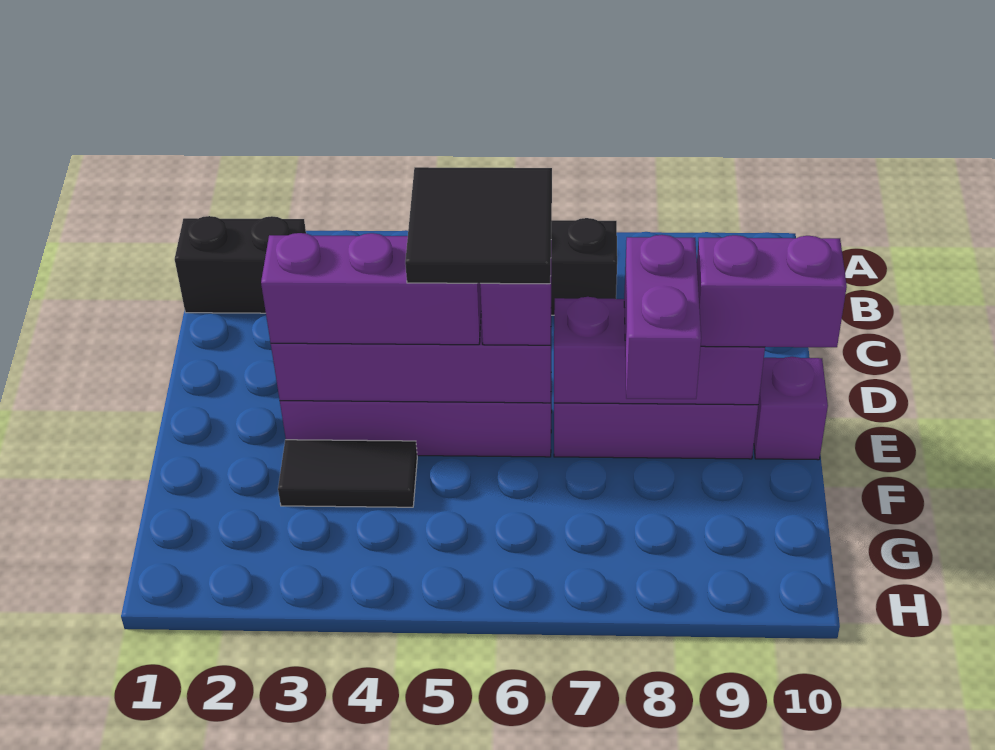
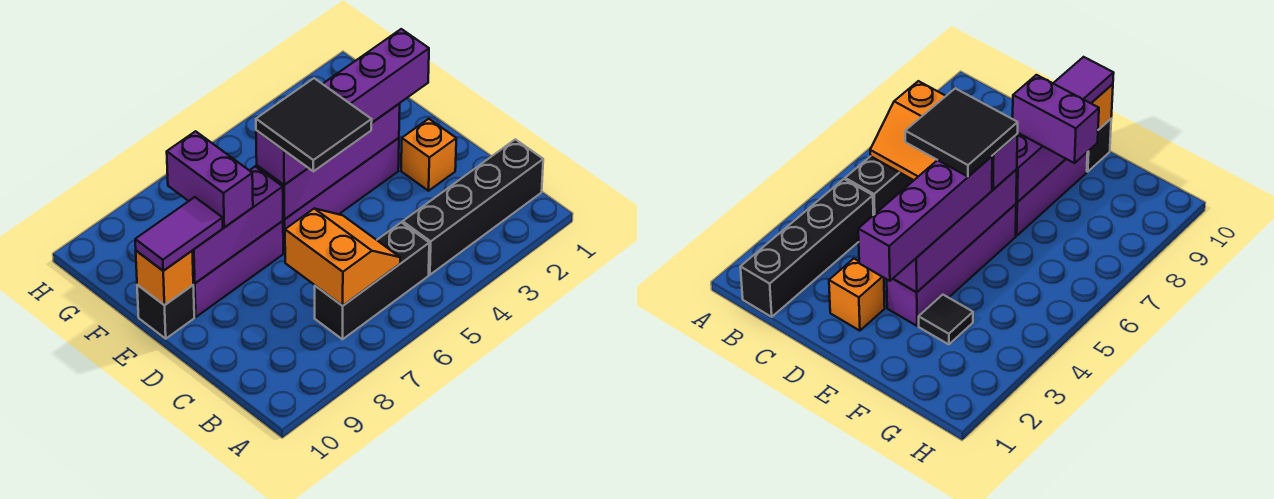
black 1x2 brick [175,216,306,313] -> black 1x4 brick [403,139,543,275]
none -> orange 2x2 slope [285,209,400,306]
none -> orange 1x1 brick [401,119,456,191]
purple 1x3 brick [261,233,481,345] -> purple 1x4 brick [323,29,429,123]
purple 1x2 brick [697,235,847,347] -> purple 1x2 tile [135,197,223,271]
purple 1x1 brick [754,357,828,460] -> black 1x1 brick [137,285,194,339]
none -> orange 1x1 brick [136,251,193,305]
black 1x2 tile [278,440,417,507] -> black 1x1 tile [919,295,973,344]

